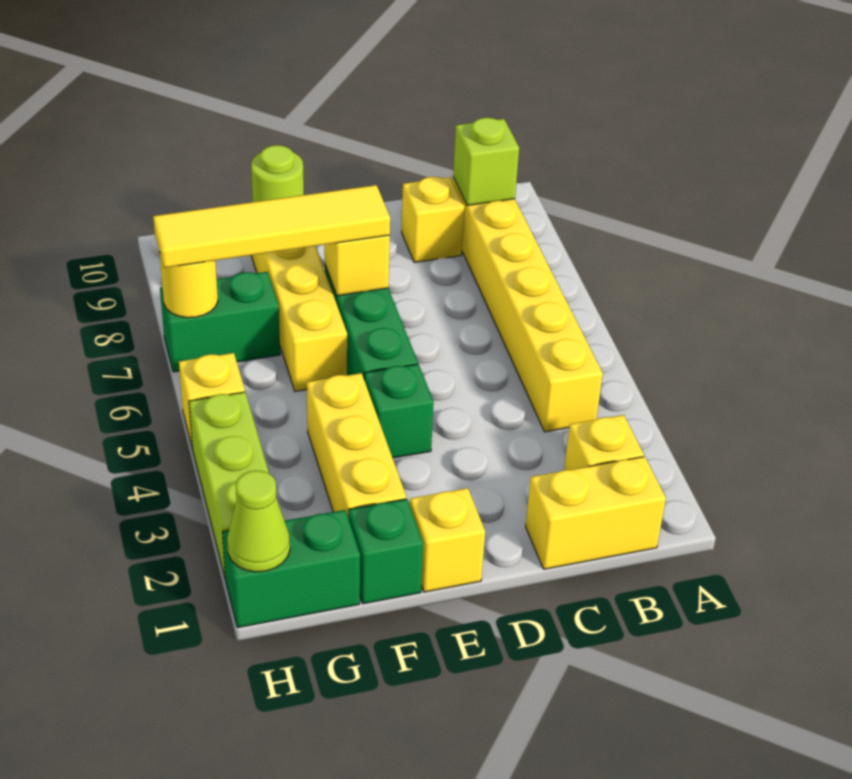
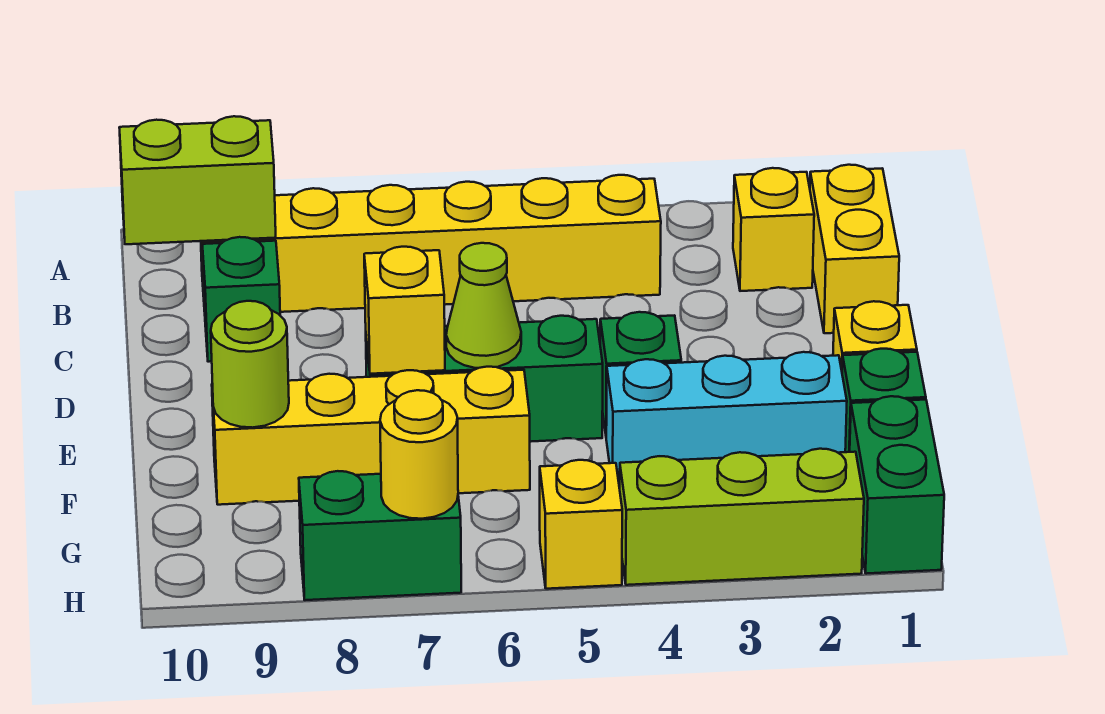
lime 1x1 brick [453,118,519,206] -> lime 1x2 brick [119,116,276,244]
yellow 1x1 brick [402,177,464,263] -> green 1x1 brick [202,237,280,362]
yellow 1x4 tile [153,185,390,268] -> none
yellow 1x3 brick [307,373,407,518] -> cyan 1x3 brick [606,352,847,486]
green 1x2 brick [160,272,280,372] -> green 1x2 brick turned to [299,471,461,600]
lime 1x1 cone [227,470,290,572] -> lime 1x1 cone moved to [446,243,521,368]

